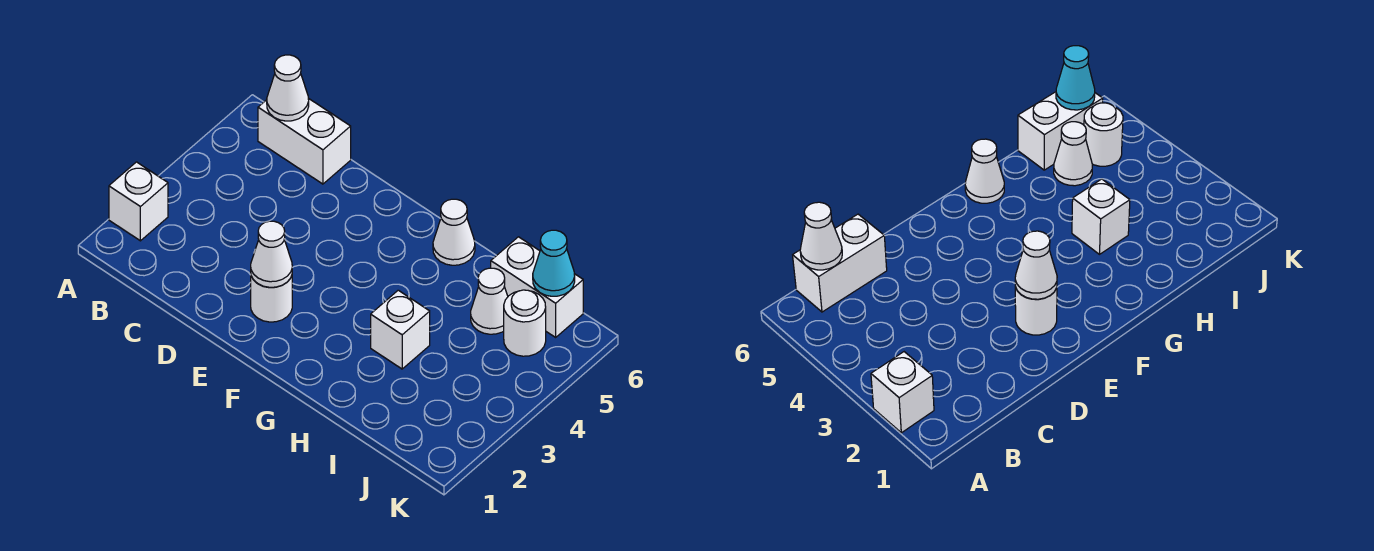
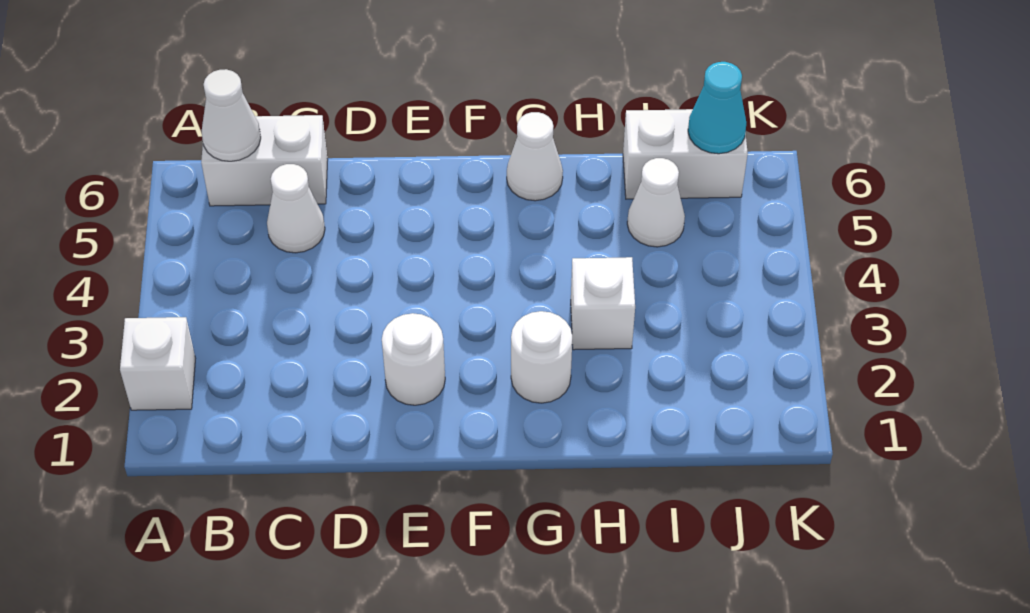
white 1x1 cone [251,221,292,287] -> white 1x1 cone moved to [267,164,325,253]
white 1x1 round brick [504,290,546,356] -> white 1x1 round brick moved to [511,311,572,403]

